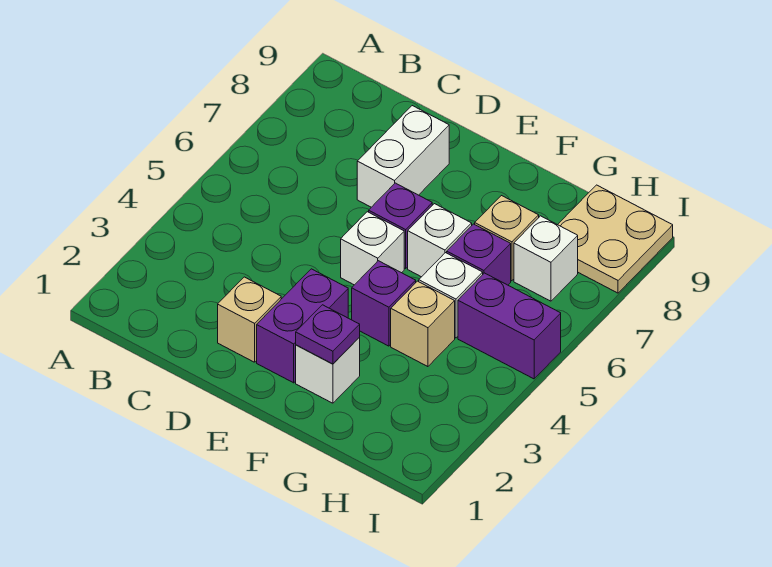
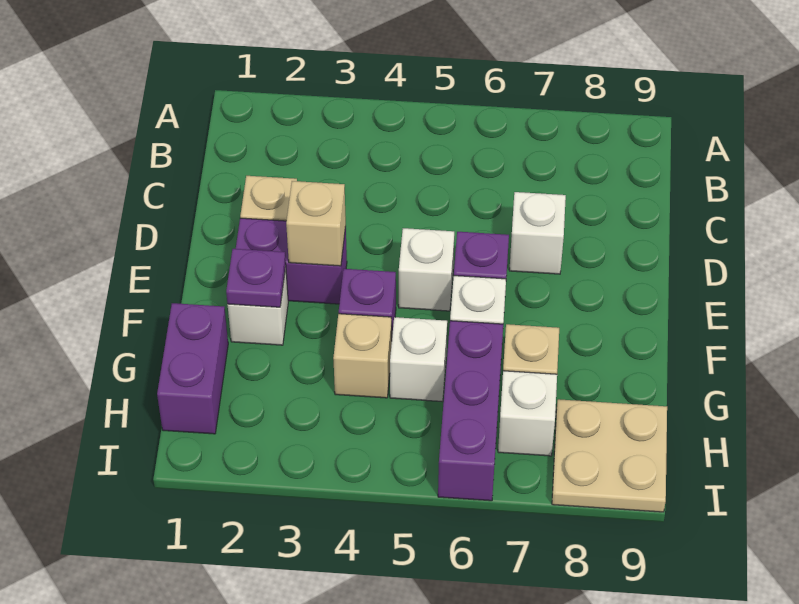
white 1x2 brick [357,106,449,207] -> white 1x1 brick [509,192,566,274]
none -> tan 1x1 brick [286,181,346,266]
purple 1x1 brick [447,224,511,285] -> purple 1x3 brick [438,321,503,501]
purple 1x2 brick [458,273,561,379] -> purple 1x2 brick moved to [157,303,228,434]

